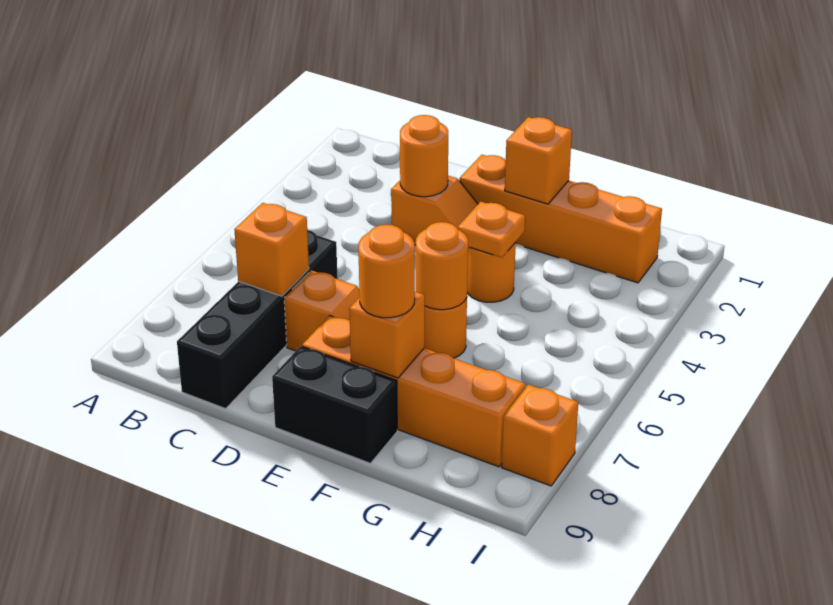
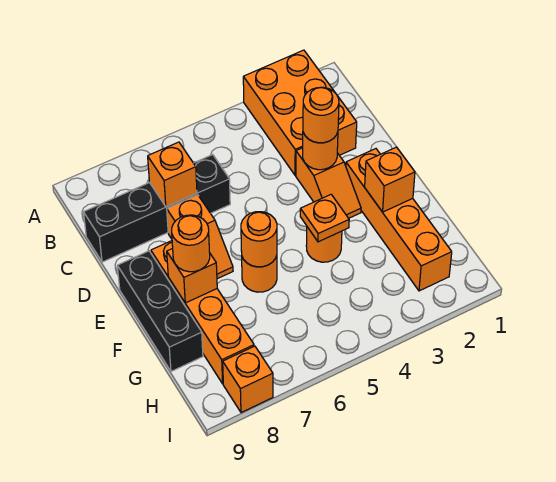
none -> orange 2x3 brick [243,50,357,175]
none -> orange 1x1 round brick [303,87,339,143]
black 1x2 brick [272,346,397,463] -> black 1x3 brick [117,251,203,371]

